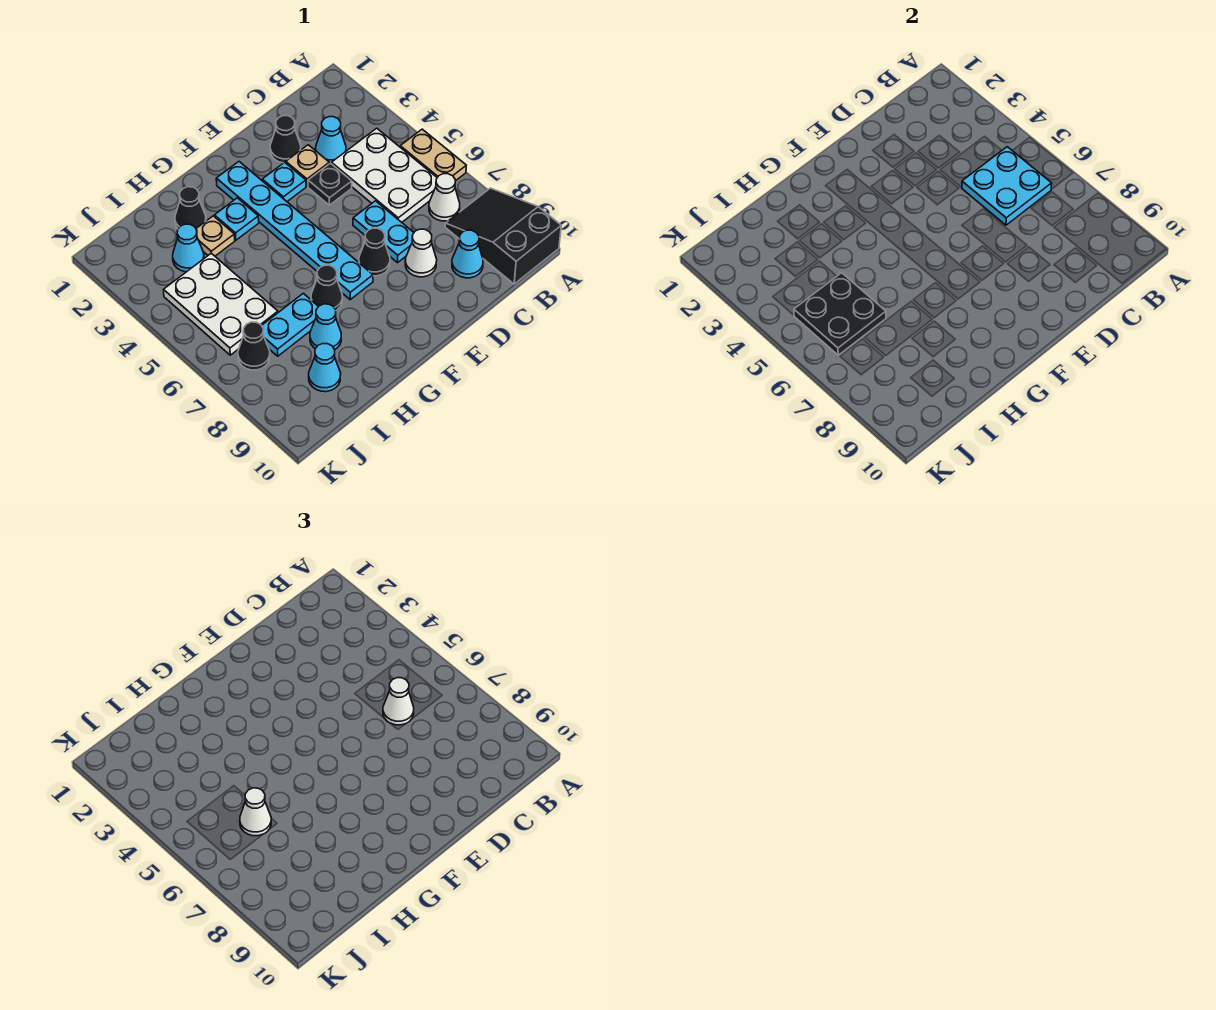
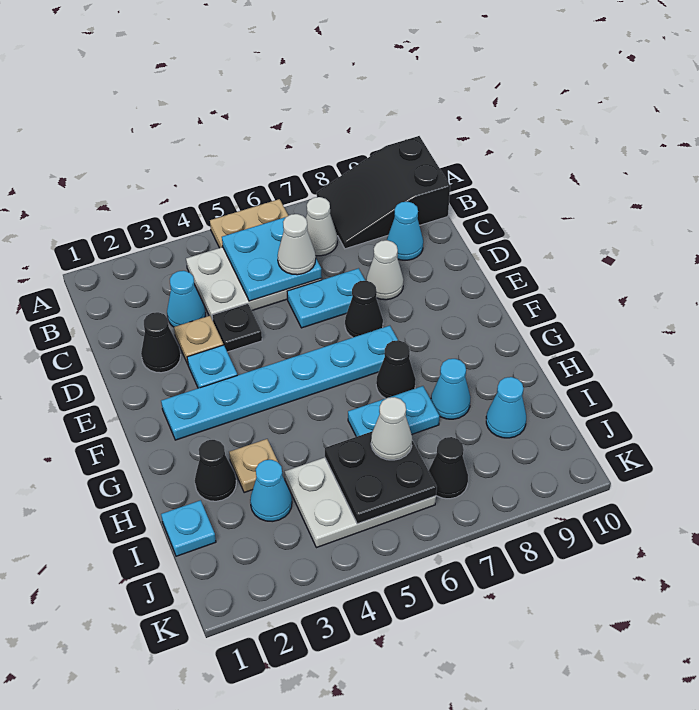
cyan 1x1 plate [214,198,259,240] -> cyan 1x1 plate moved to [161,500,216,556]
cyan 1x2 plate [262,293,319,356] -> cyan 1x2 plate turned to [348,386,440,437]

